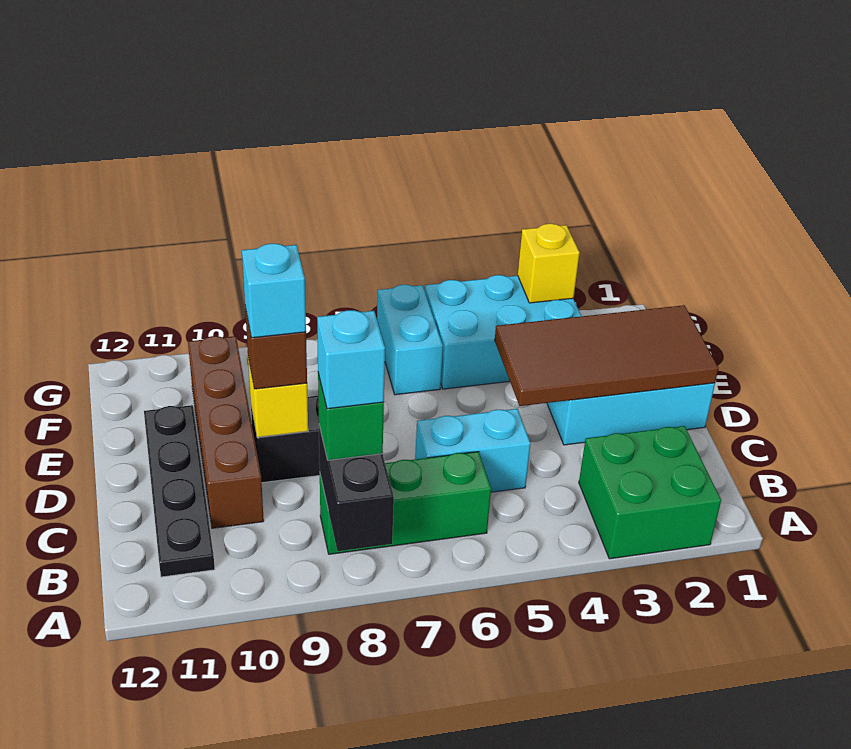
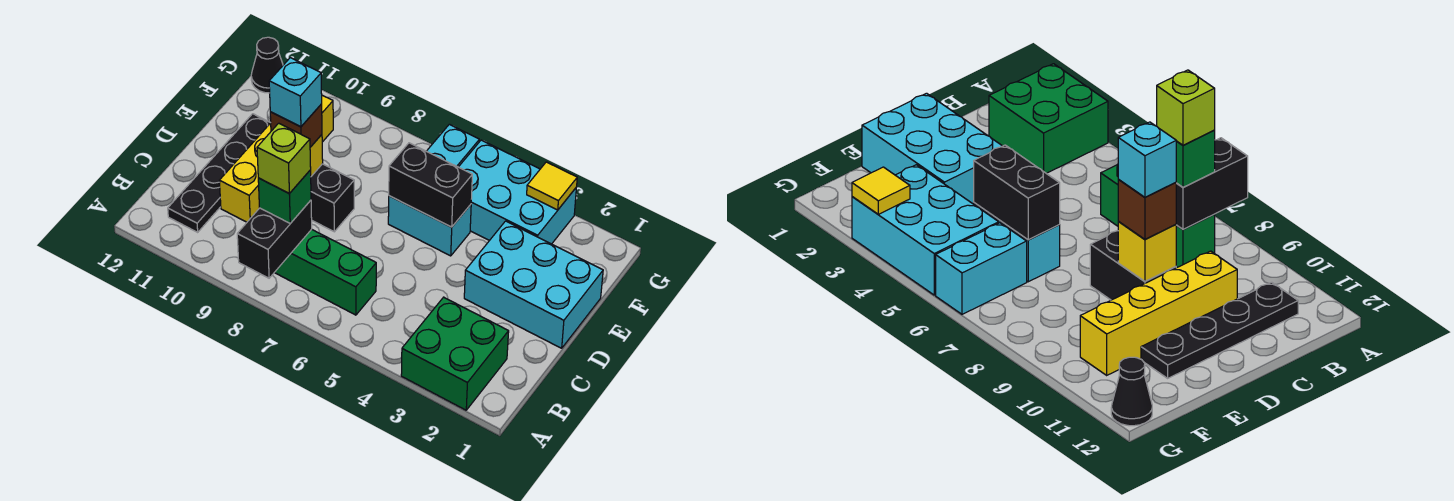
cyan 1x1 brick [317,310,385,409] -> lime 1x1 brick [257,123,311,194]
cyan 1x2 brick [415,409,531,492] -> cyan 1x2 brick moved to [388,196,471,256]
brown 1x4 brick [188,336,264,528] -> yellow 1x4 brick [219,95,333,222]
brown 2x4 tile [495,305,718,406] -> none
none -> black 1x2 brick [389,143,472,227]
yellow 1x1 brick [518,224,580,303] -> yellow 1x1 tile [527,162,577,210]
none -> black 1x1 cone [251,37,283,93]

